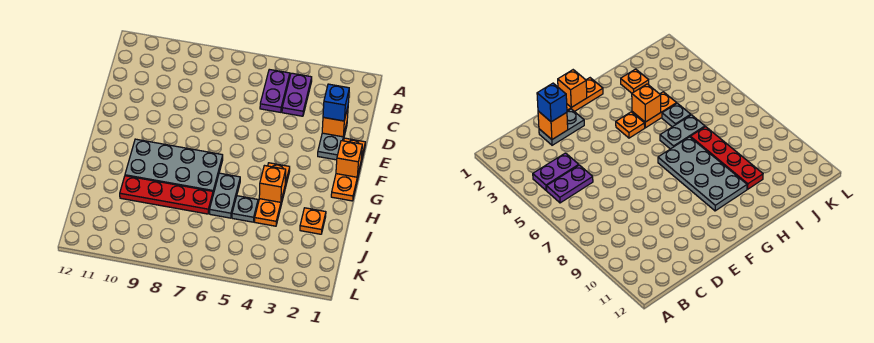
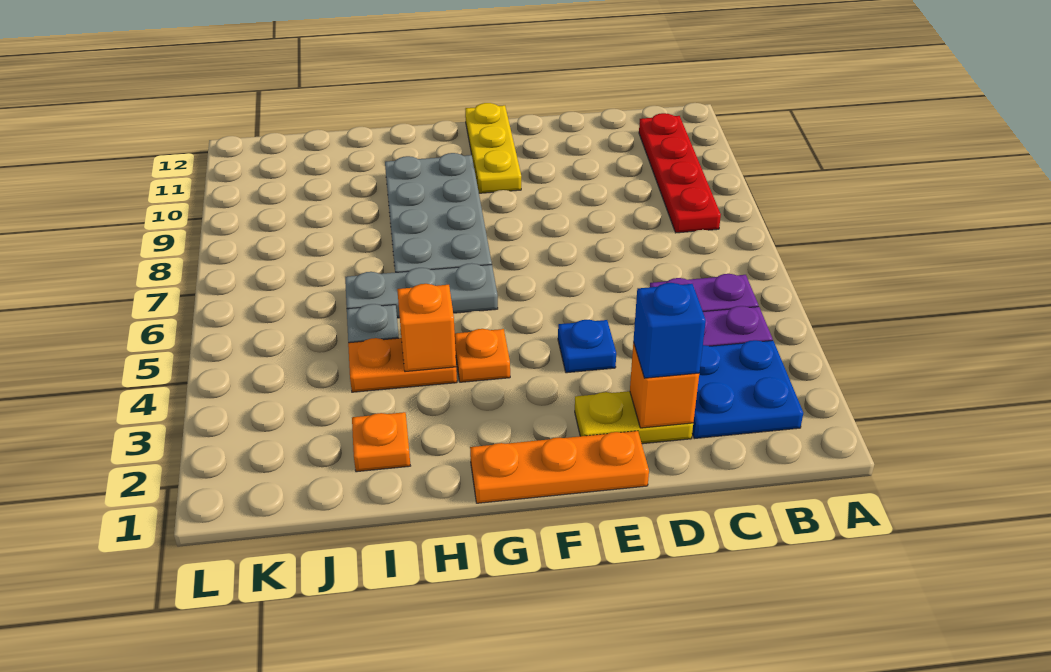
none -> blue 2x2 plate [692,340,803,439]
grey 1x2 plate [318,124,347,160] -> yellow 1x2 plate [575,391,693,444]
none -> blue 1x1 plate [558,320,616,373]
orange 1x1 brick [336,141,362,177] -> none
none -> yellow 1x3 plate [465,103,521,193]
grey 1x2 plate [210,173,240,218] -> grey 1x3 plate [345,263,498,318]
red 1x4 plate [120,176,213,214] -> red 1x4 plate moved to [639,113,721,233]

